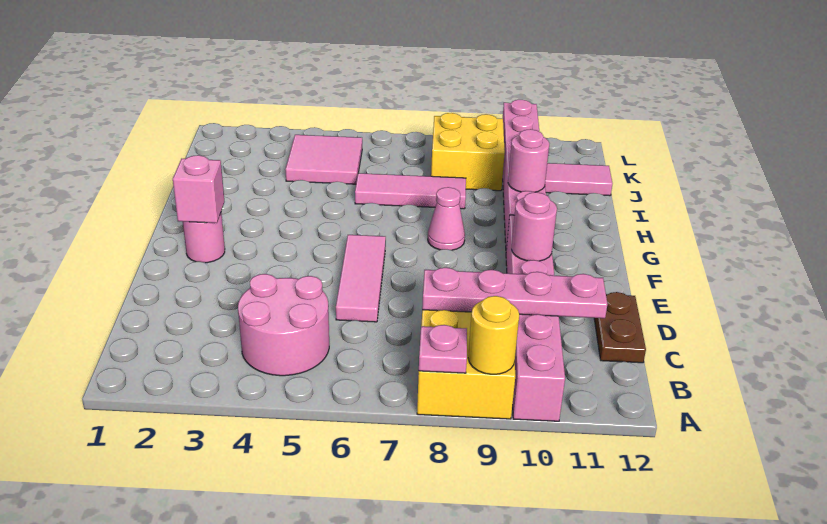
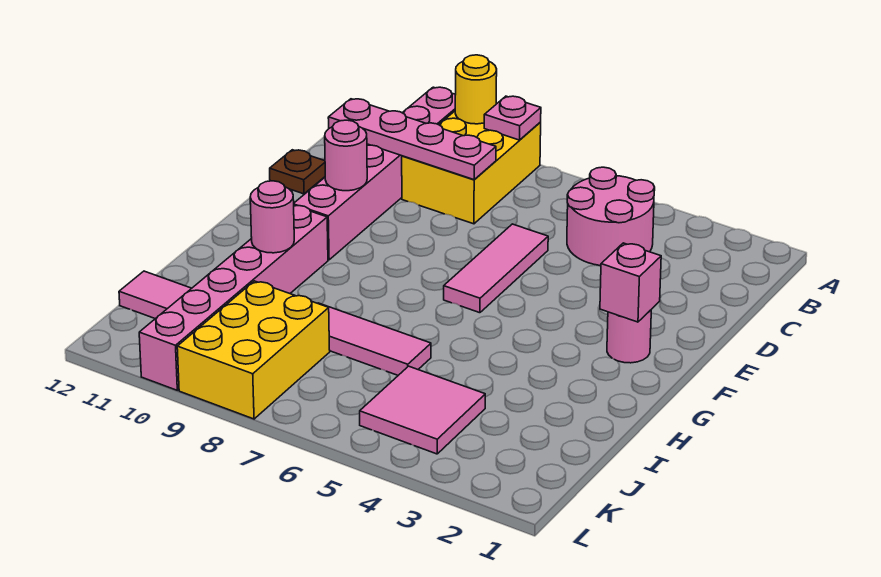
brown 1x2 plate [594,292,646,363] -> brown 1x1 plate [270,150,325,194]
pink 1x1 cone [428,187,465,250] -> none
yellow 2x2 brick [431,113,505,191] -> yellow 2x3 brick [177,281,330,419]

